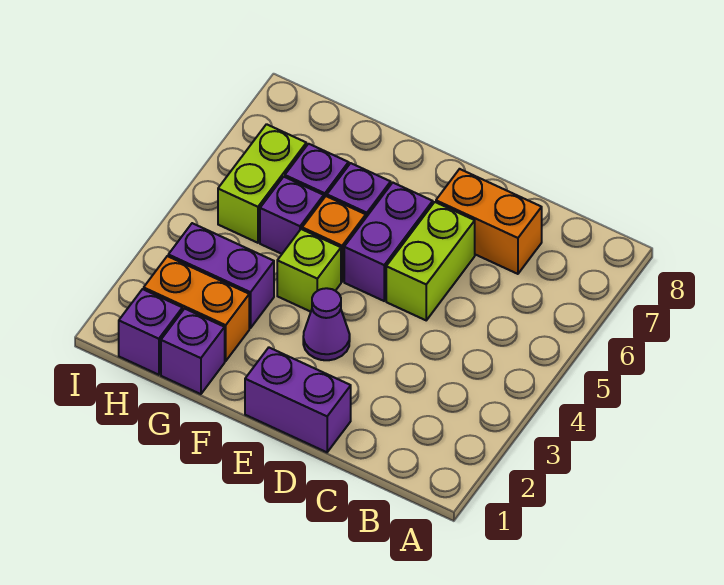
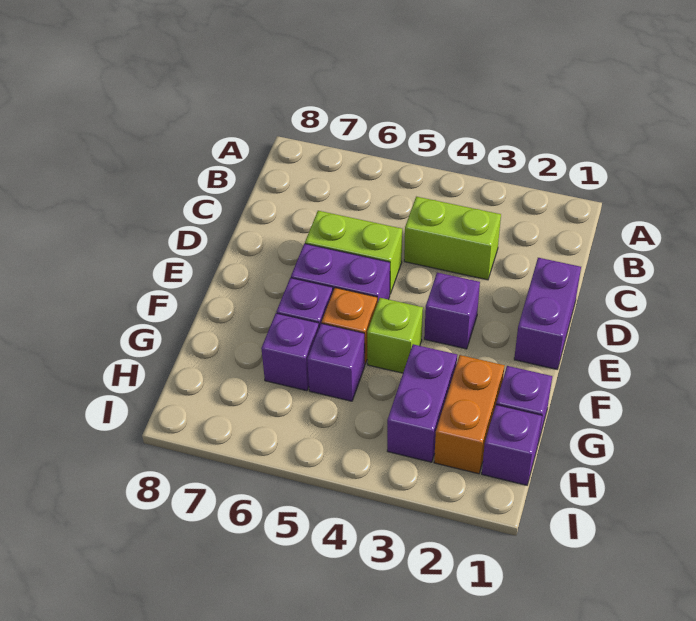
orange 1x2 brick [436,169,542,274] -> none
purple 1x1 cone [303,288,350,360] -> purple 1x1 brick [424,273,480,349]
lime 1x2 brick [218,124,306,243] -> lime 1x2 brick moved to [404,197,501,280]

